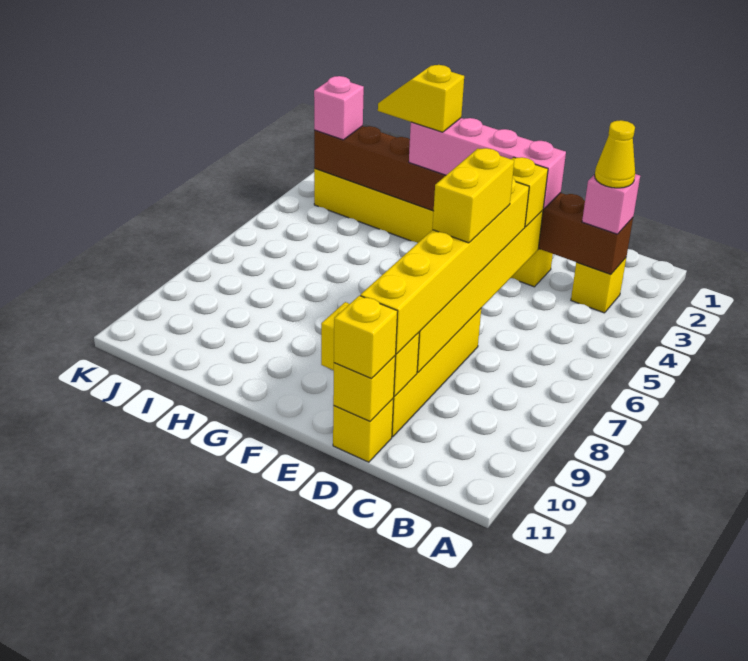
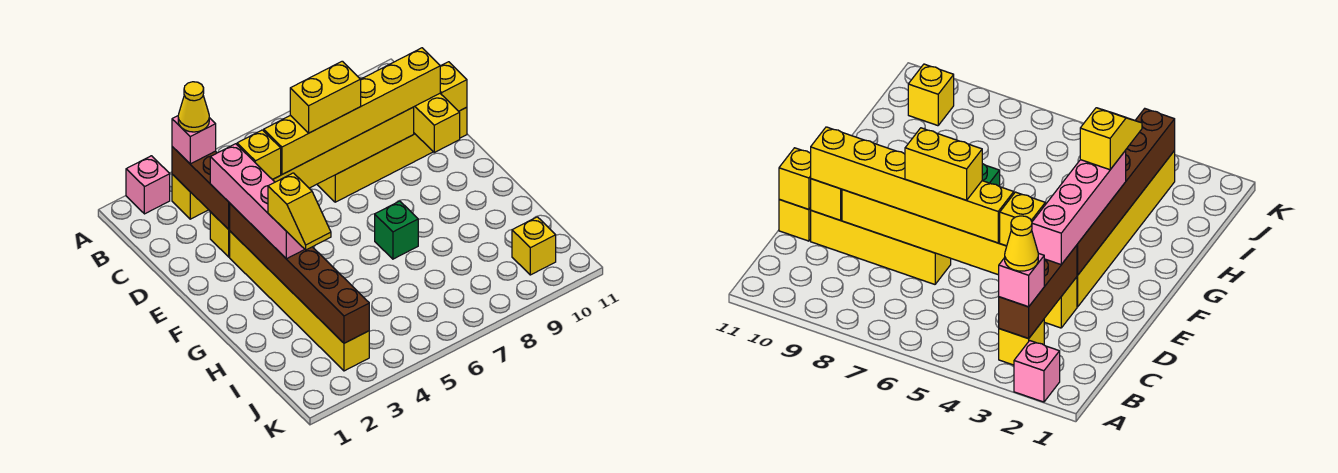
yellow 1x1 brick [334,296,398,378] -> yellow 1x1 brick moved to [512,217,556,275]
none -> green 1x1 brick [375,201,418,259]
pink 1x1 brick [314,76,364,140] -> pink 1x1 brick moved to [126,156,170,214]

